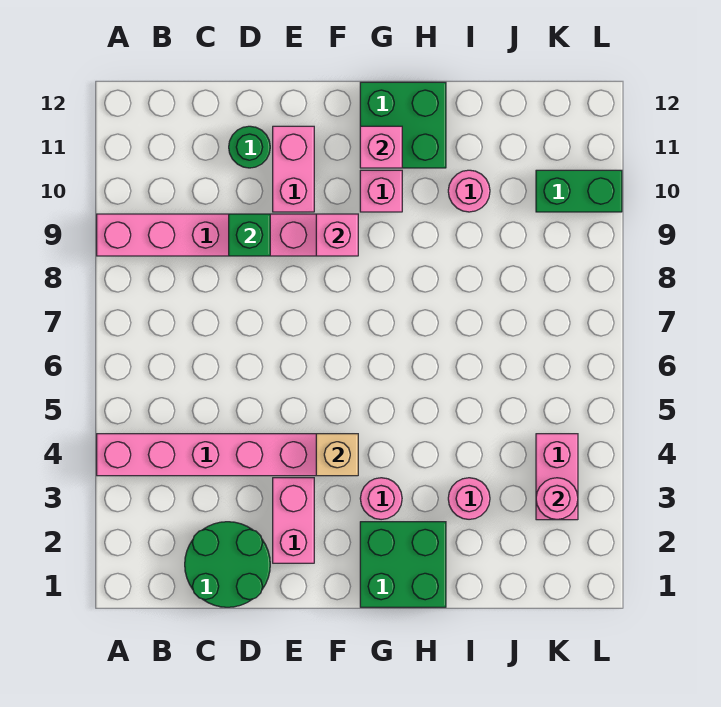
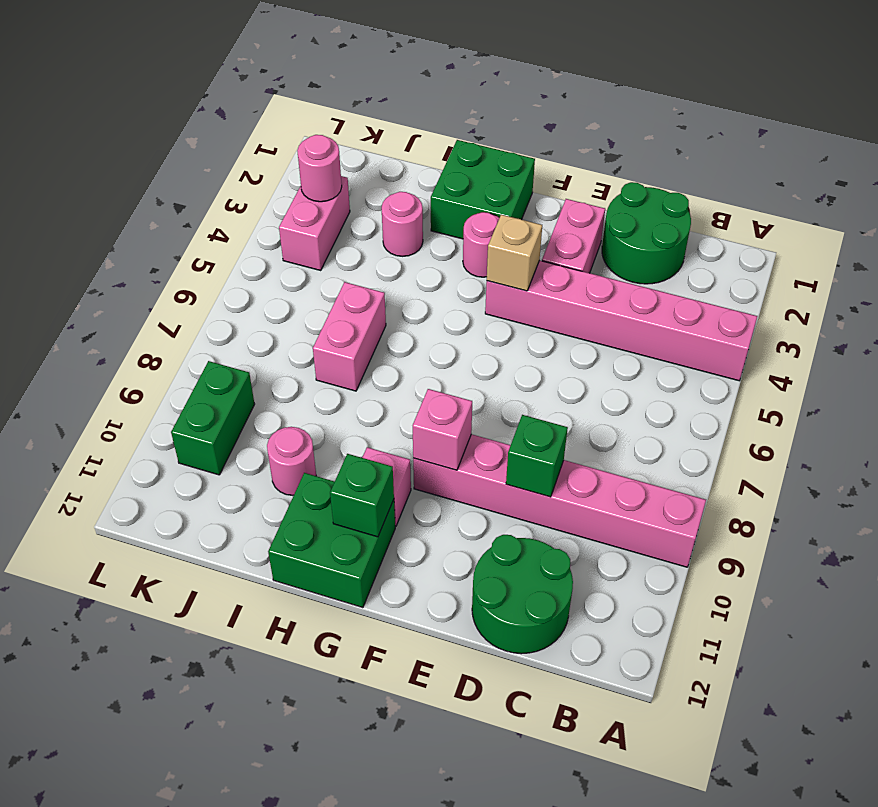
green 1x1 round brick [229,126,270,168] -> green 2x2 round brick [472,535,573,654]
pink 1x2 brick [273,126,314,212] -> pink 1x2 brick moved to [313,282,386,391]
pink 1x1 brick [360,126,402,168] -> green 1x1 brick [330,454,394,537]
green 1x2 brick [536,170,622,212] -> green 1x2 brick turned to [171,361,255,475]

